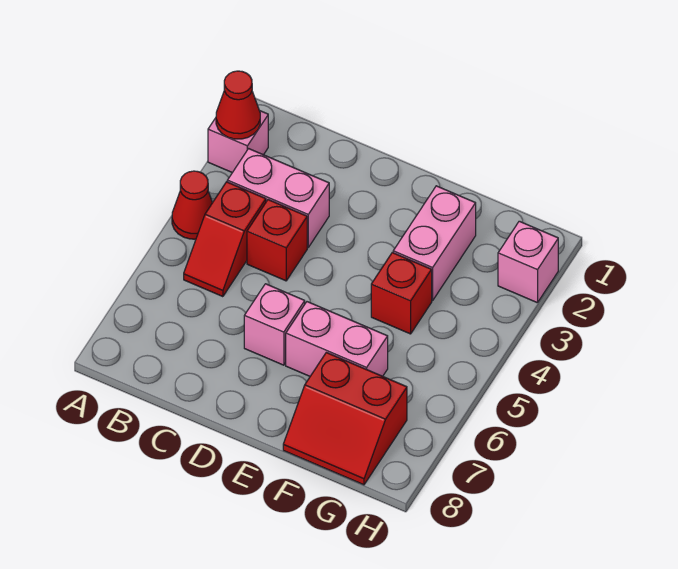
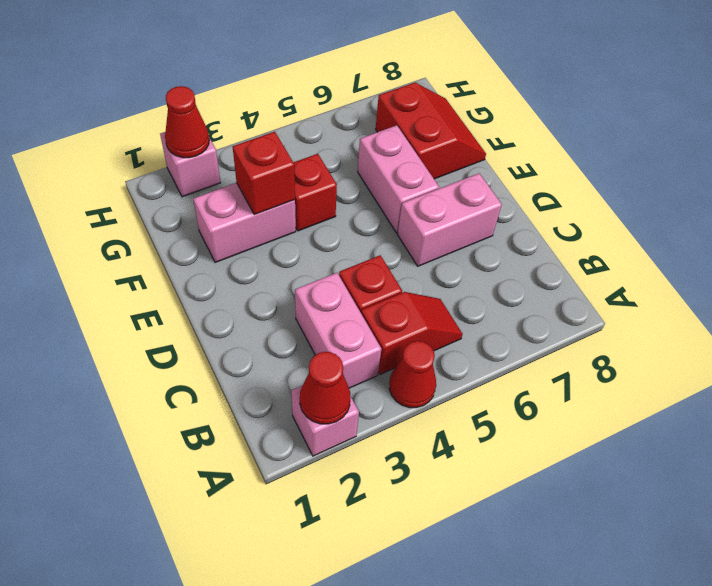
pink 1x1 brick [244,284,305,365] -> pink 1x2 brick [398,173,502,266]
none -> red 1x1 brick [233,132,295,215]
none -> red 1x1 cone [165,86,209,158]

